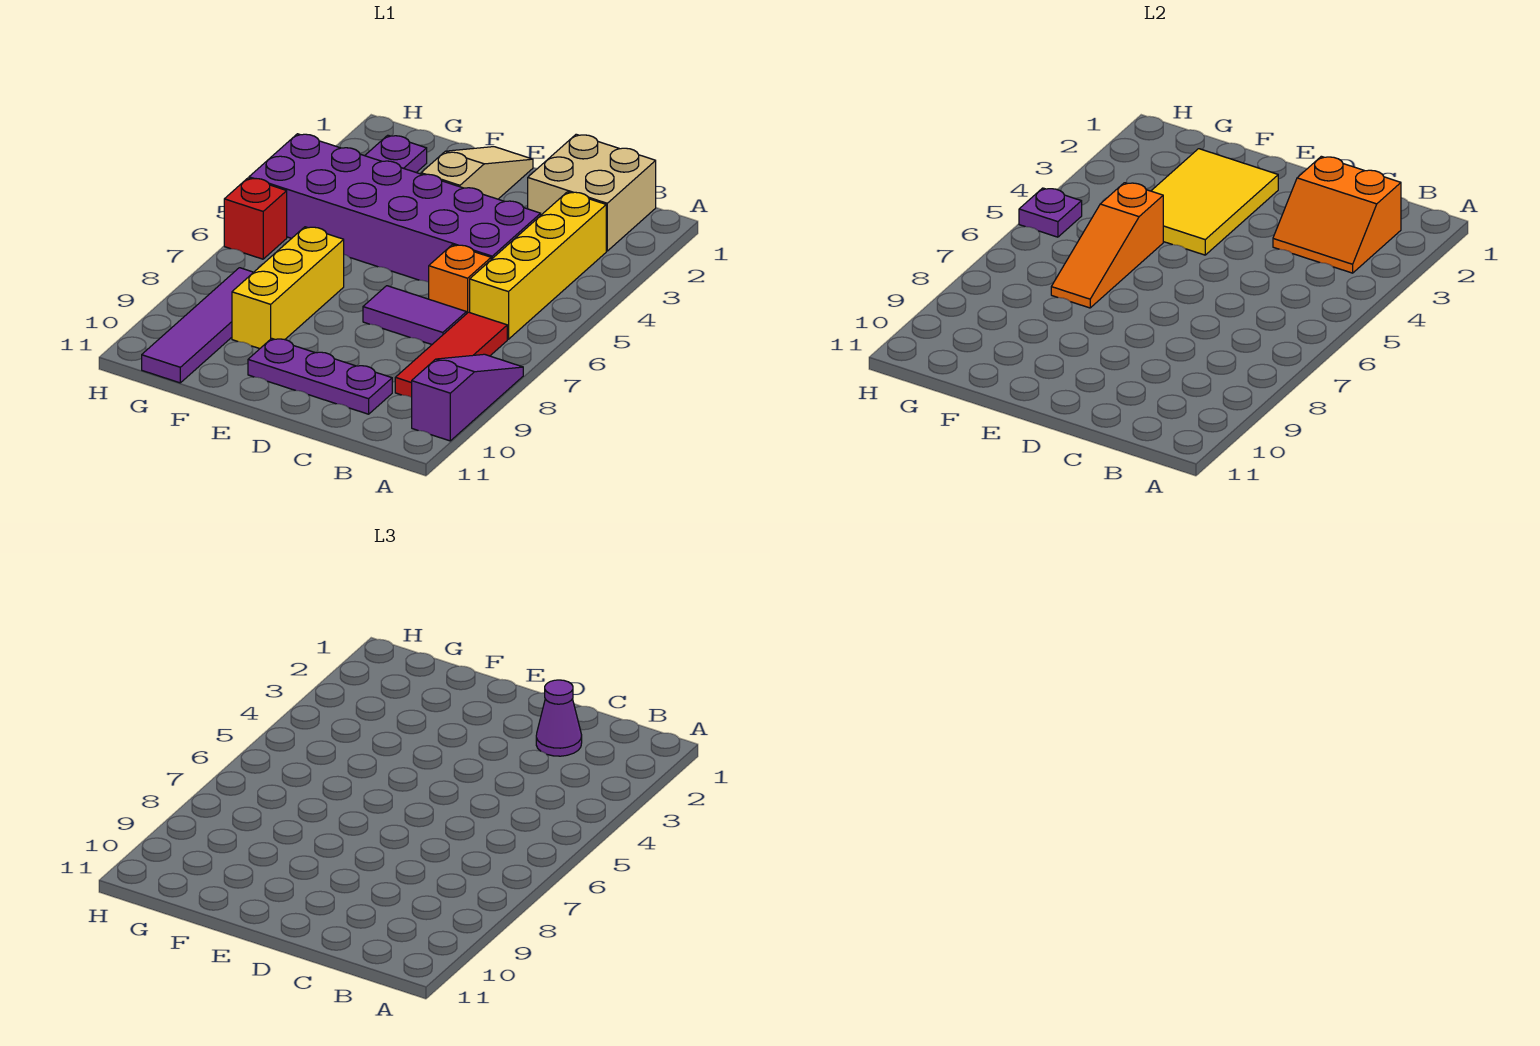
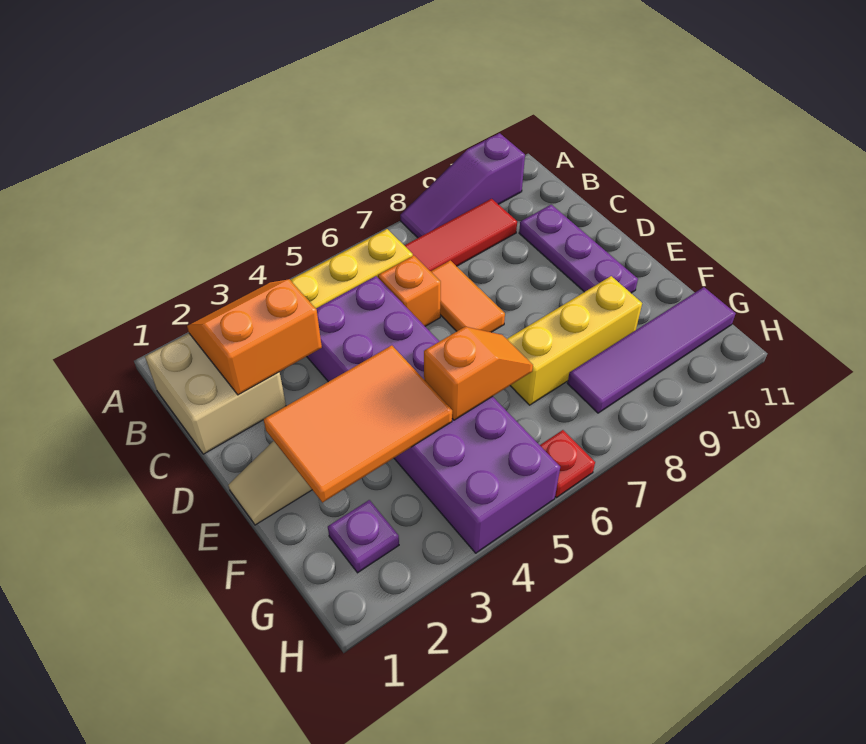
orange 2x2 slope [1273,156,1401,273] -> orange 2x2 slope turned to [187,279,322,395]
purple 1x1 cone [536,680,582,756] -> none
purple 1x2 tile [363,286,466,344] -> orange 1x2 tile [431,260,505,332]
yellow 2x3 tile [1151,149,1278,255] -> orange 2x3 tile [263,345,452,503]
orange 1x3 slope [1051,183,1163,308] -> orange 1x2 slope [424,327,533,420]
purple 1x1 plate [1019,188,1082,237] -> none
red 1x1 brick [224,178,287,259] -> red 1x1 plate [540,430,595,498]

